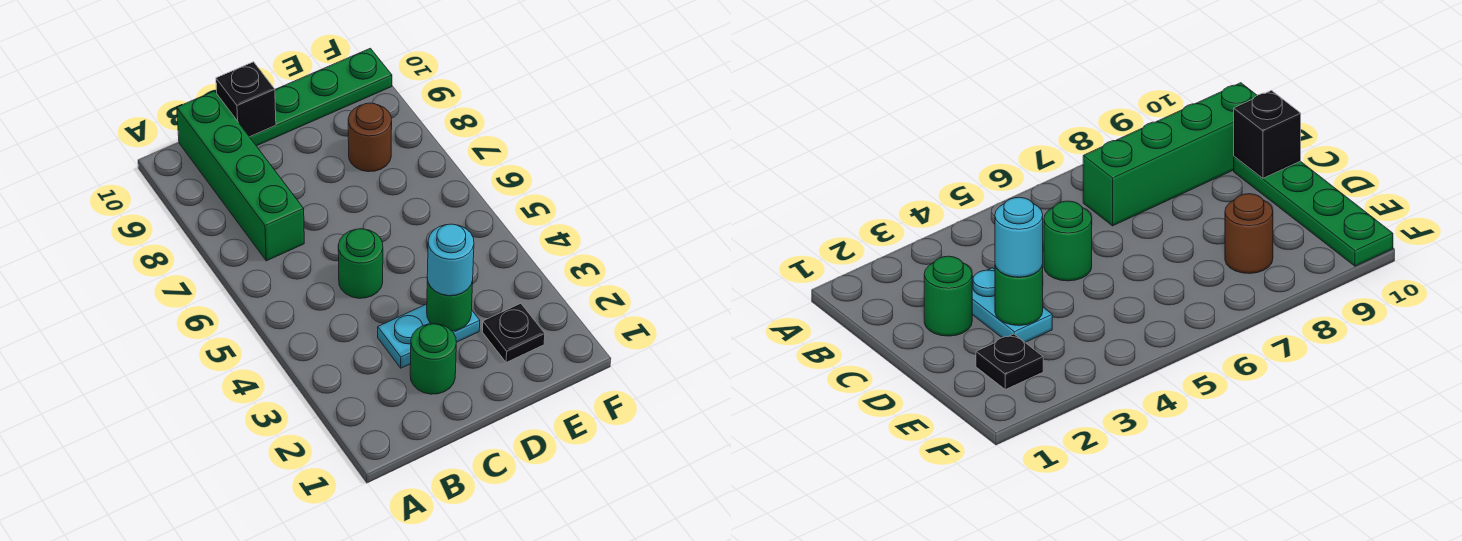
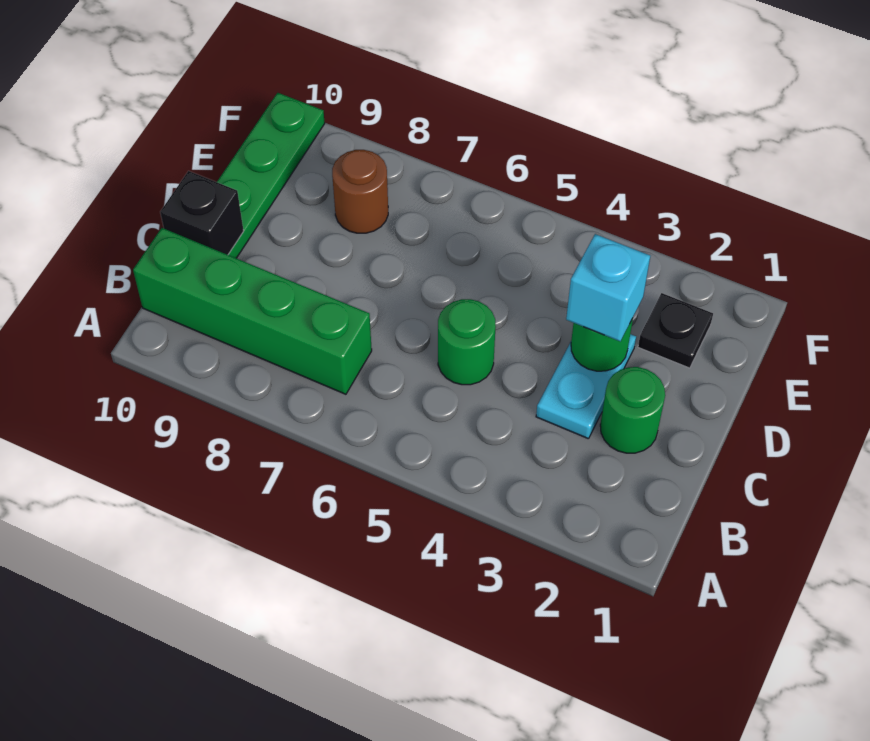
cyan 1x1 round brick [427,224,474,296] -> cyan 1x1 brick [566,234,650,341]

